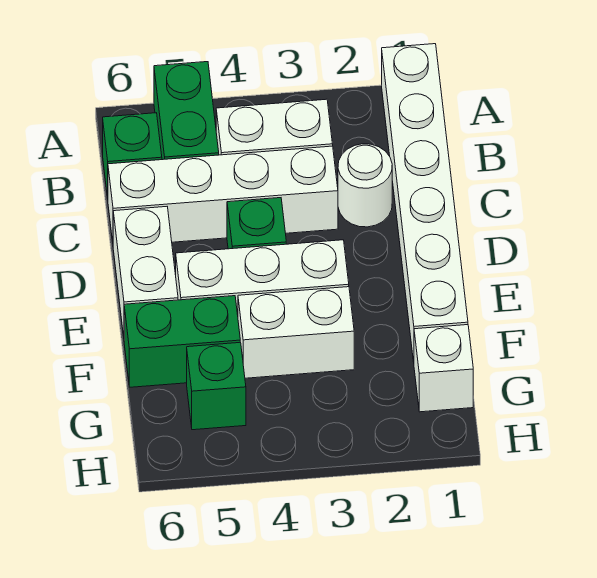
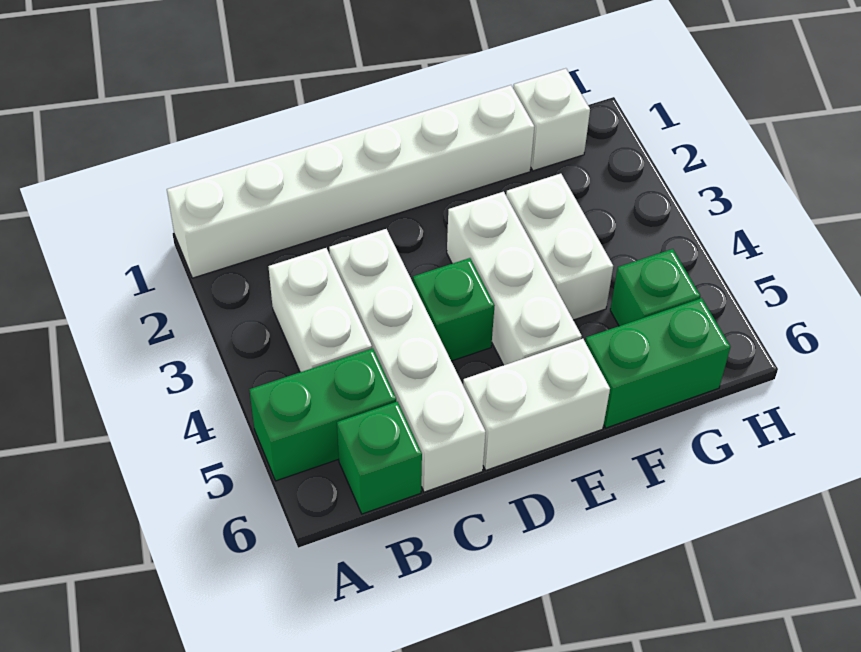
white 1x1 round brick [338,144,392,227] -> none
green 1x2 brick [124,296,240,387] -> green 1x2 brick turned to [585,298,730,428]

